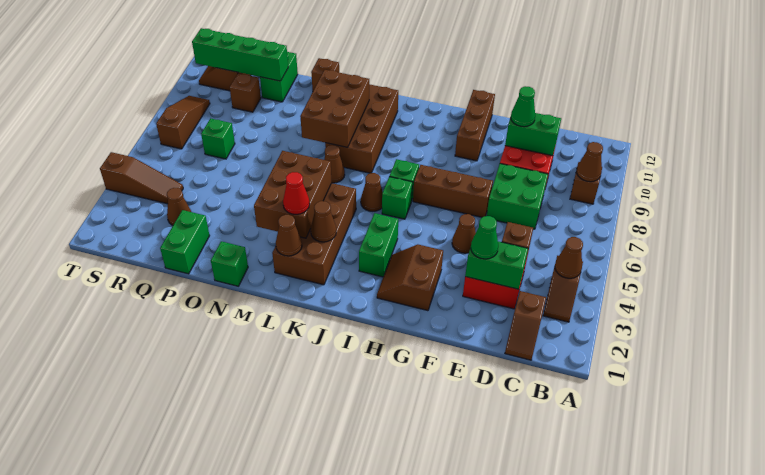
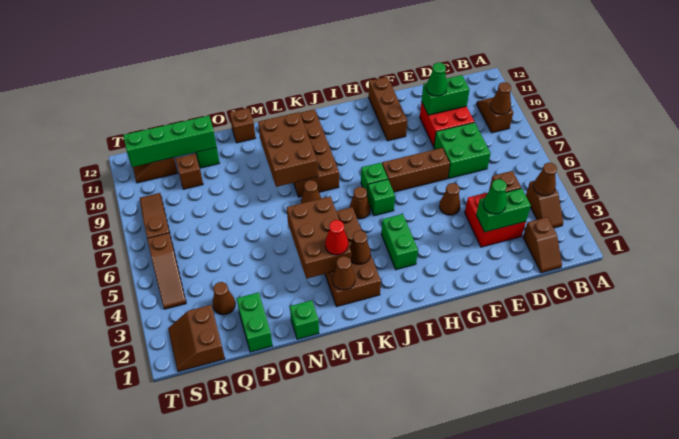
brown 2x2 slope [377,245,443,311] -> brown 2x2 slope moved to [168,305,225,372]
green 1x1 brick [201,118,235,159] -> none
brown 1x3 slope [100,152,183,204] -> brown 1x3 slope turned to [147,233,186,309]

